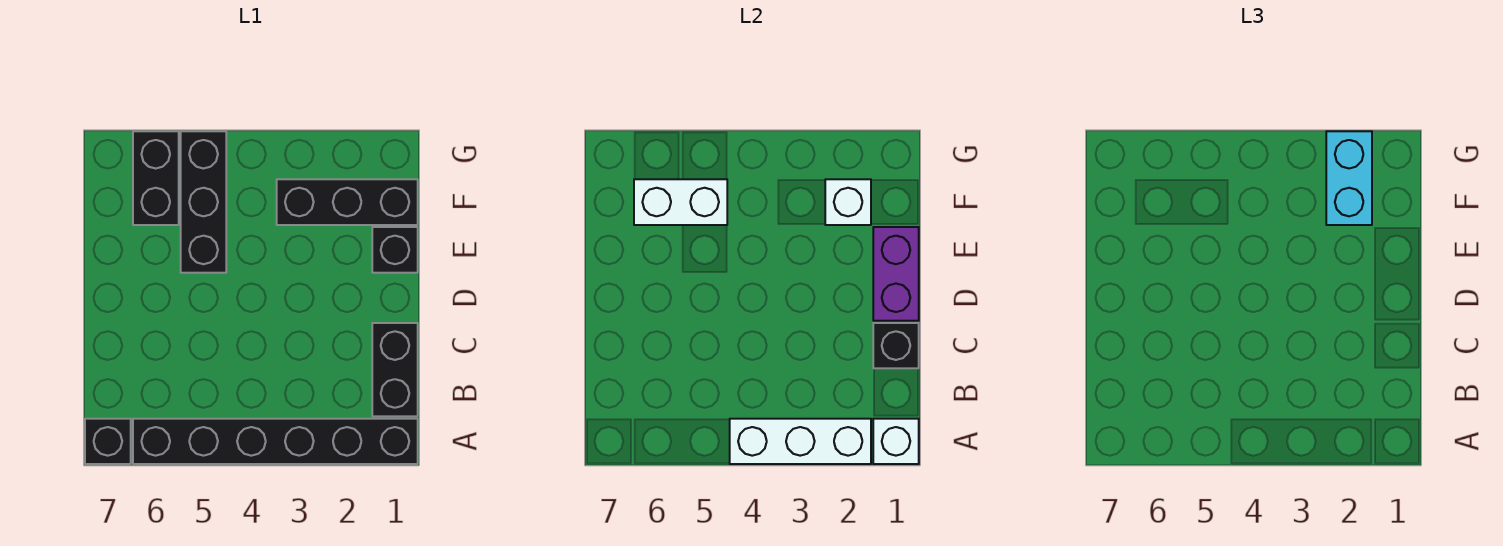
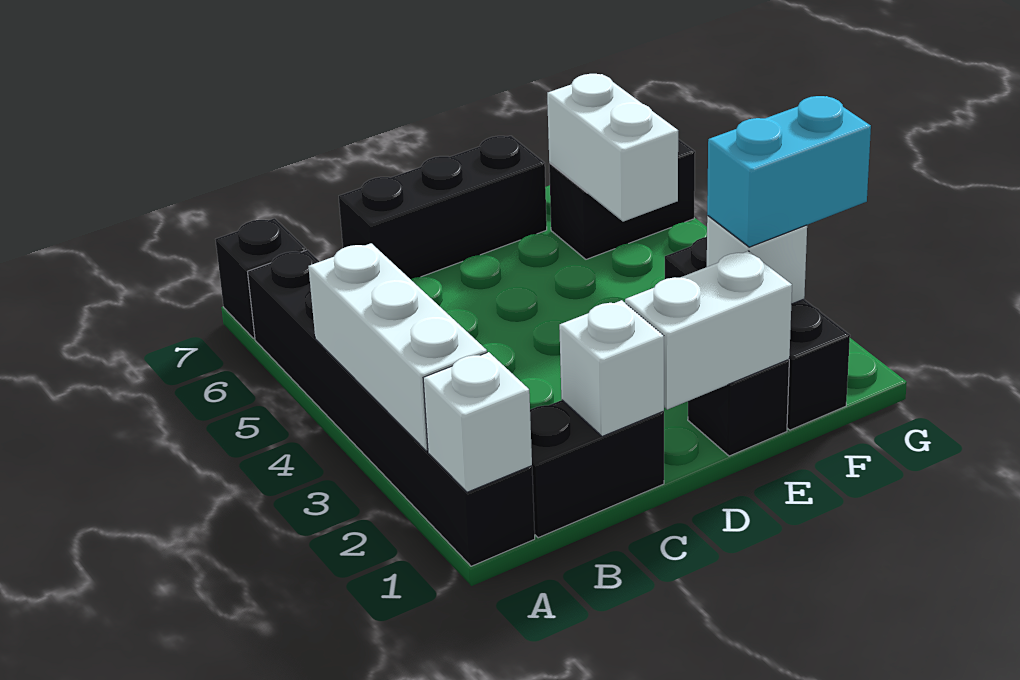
black 1x1 brick [873,323,919,368] -> white 1x1 brick [559,300,664,436]
purple 1x2 brick [873,227,919,321] -> white 1x2 brick [625,251,792,410]
black 1x3 brick [181,131,226,273] -> black 1x3 brick moved to [339,136,547,279]

